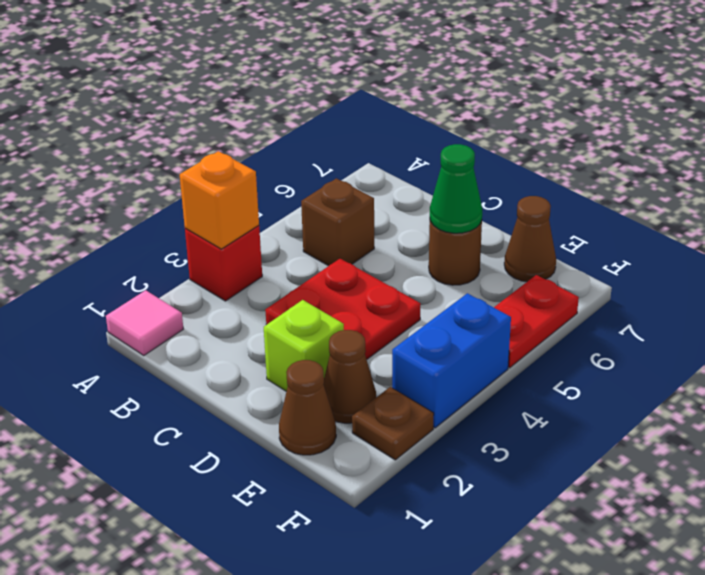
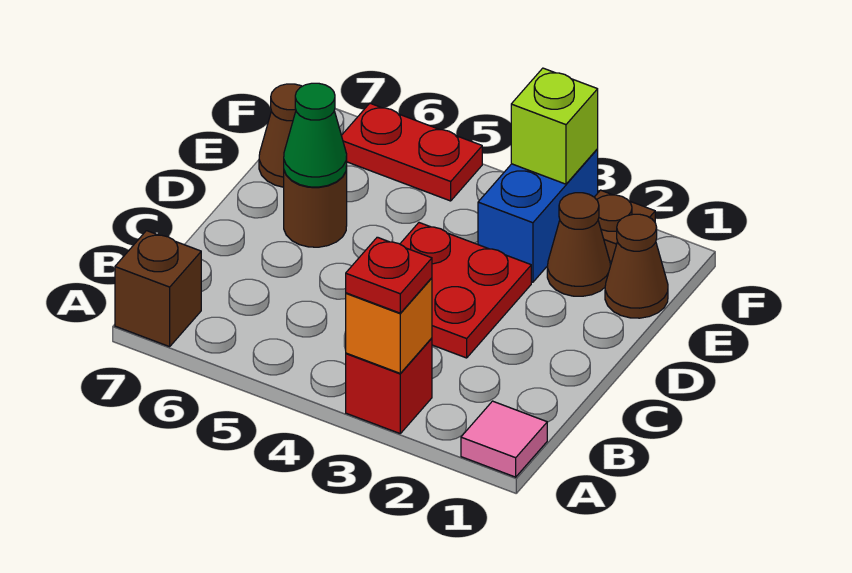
none -> red 1x1 plate [346,237,432,313]
brown 1x1 brick [301,178,374,266] -> brown 1x1 brick moved to [115,231,201,347]
lime 1x1 brick [264,300,344,391] -> lime 1x1 brick moved to [511,68,598,184]
blue 1x2 brick [392,293,511,428] -> blue 1x2 brick turned to [478,149,598,282]

